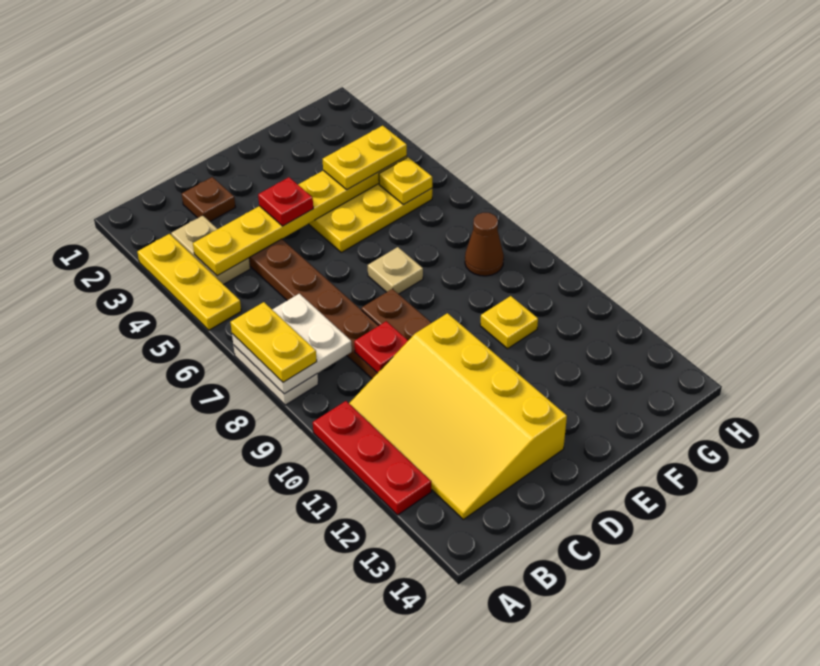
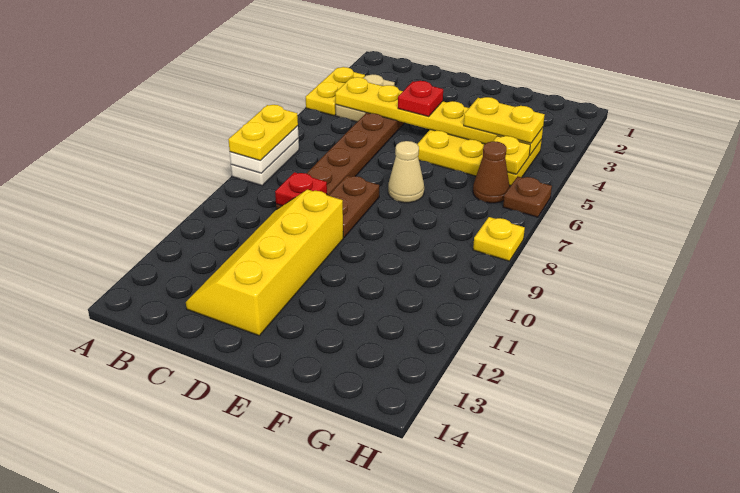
yellow 1x3 plate [137,234,241,330] -> yellow 1x2 plate [306,67,365,116]
white 2x2 plate [232,294,352,394] -> white 1x2 plate [230,126,299,173]
red 1x3 plate [313,401,431,515] -> none
yellow 3x4 slope [349,313,567,519] -> yellow 2x4 slope [186,190,343,336]
brown 1x1 plate [182,177,236,222] -> brown 1x1 plate moved to [503,176,552,217]
tan 1x1 plate [368,247,423,294] -> tan 1x1 cone [388,141,424,203]
yellow 1x1 plate [480,296,538,349] -> yellow 1x1 plate moved to [473,217,525,261]
brown 1x1 cone [465,213,504,276] -> brown 1x1 cone moved to [473,141,510,203]

